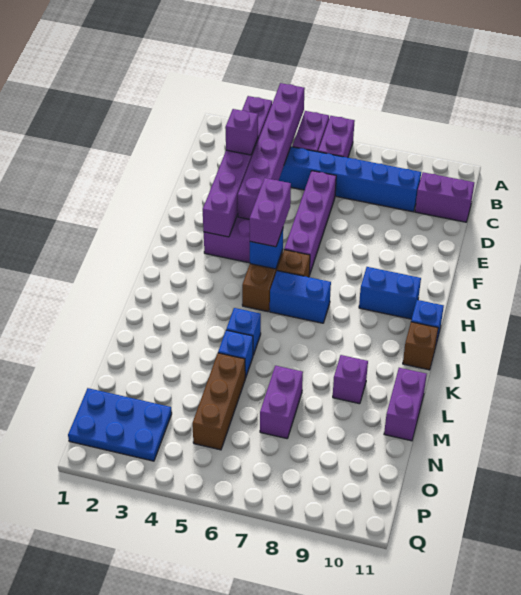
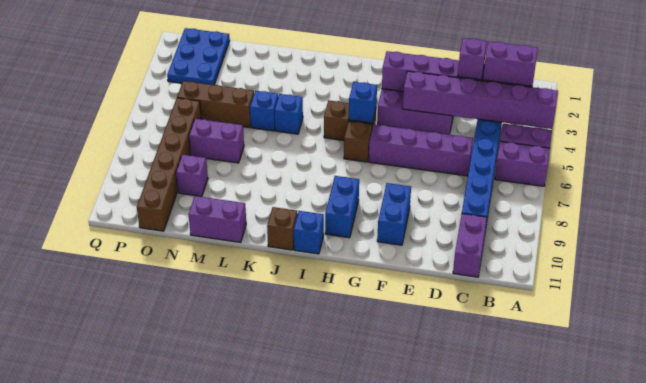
purple 1x2 brick [249,178,291,247] -> purple 1x2 brick moved to [483,41,538,86]
blue 1x2 brick [270,271,331,323] -> blue 1x2 brick moved to [377,183,411,245]
purple 1x1 brick [333,355,368,404] -> purple 1x1 brick moved to [176,155,208,196]
none -> brown 1x6 brick [137,98,201,231]

